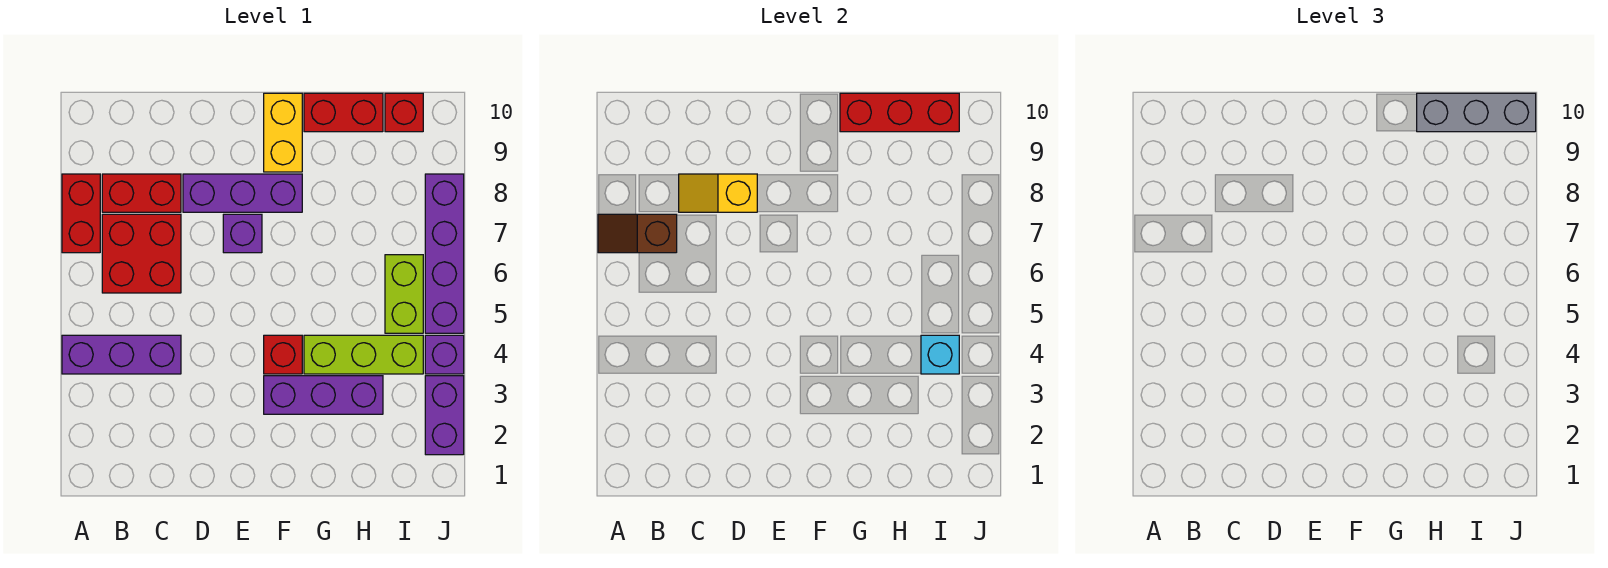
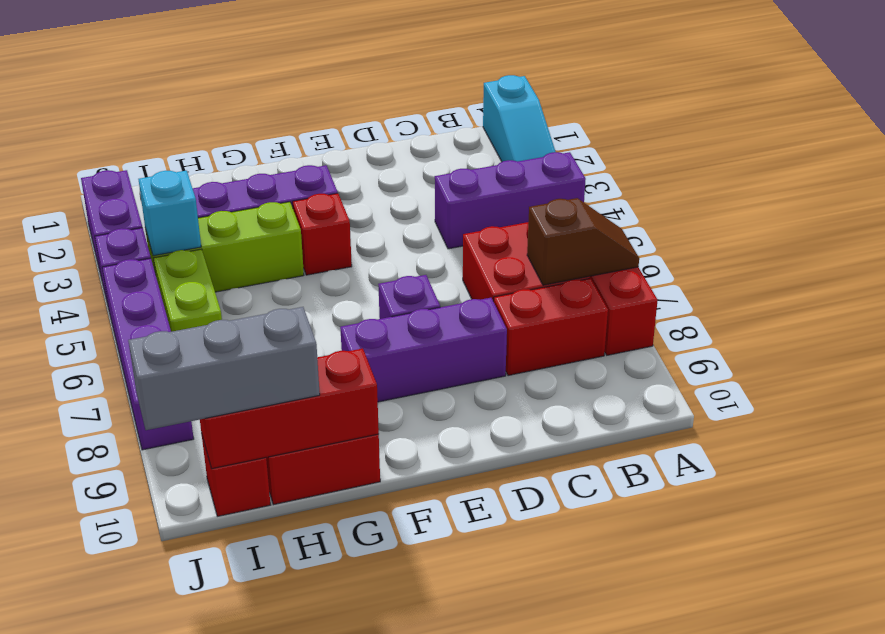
none -> cyan 1x3 slope [483,75,556,162]
yellow 1x2 slope [679,174,757,212] -> none
yellow 1x2 brick [264,93,302,172] -> none

